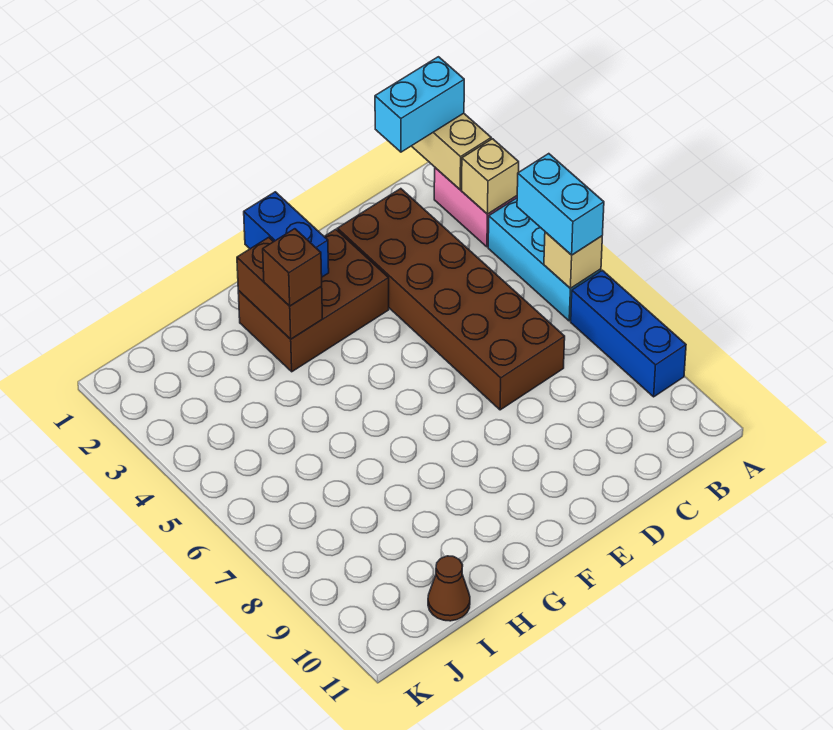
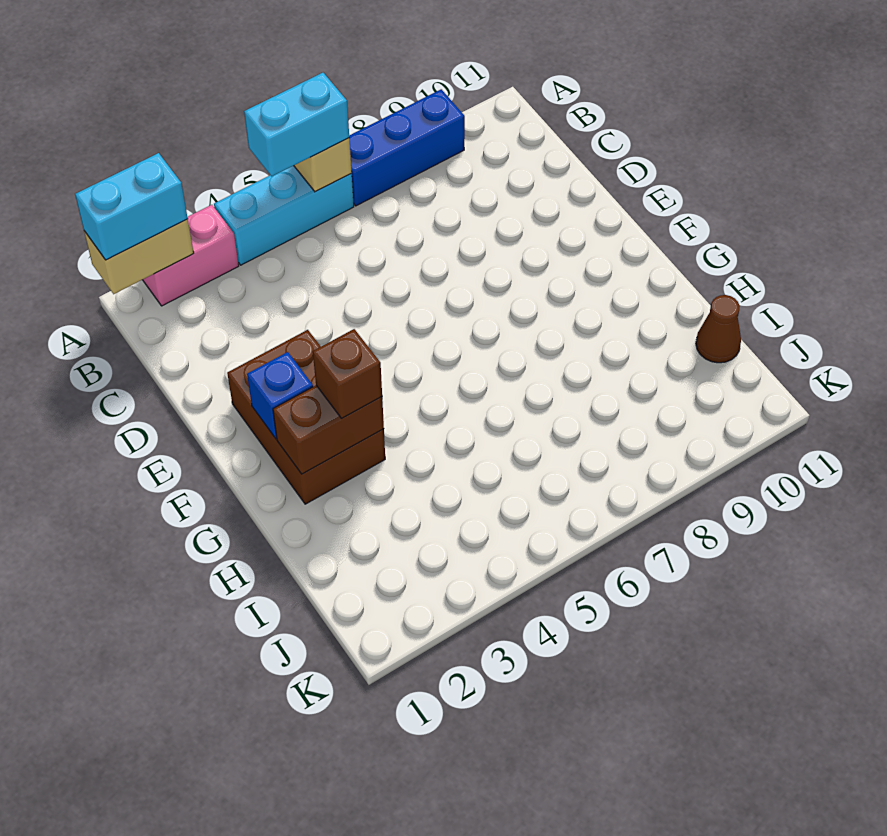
cyan 1x2 brick [375,57,464,152] -> cyan 1x2 brick turned to [75,153,188,260]
tan 1x1 brick [462,139,519,214] -> none
brown 2x6 brick [337,189,565,410] -> none
blue 1x2 brick [244,192,329,277] -> blue 1x1 brick [247,352,313,439]

